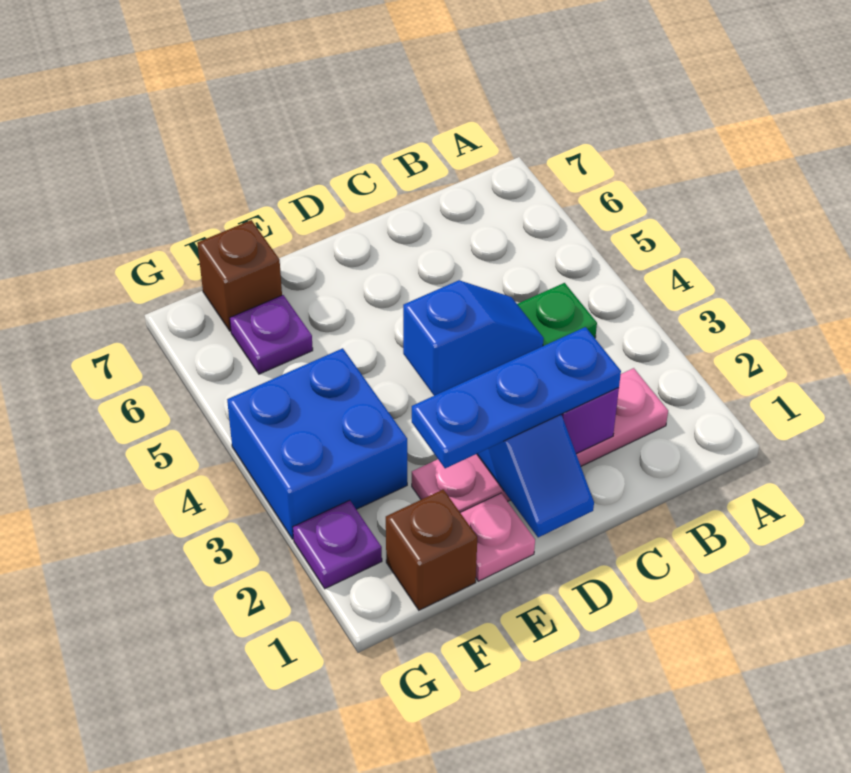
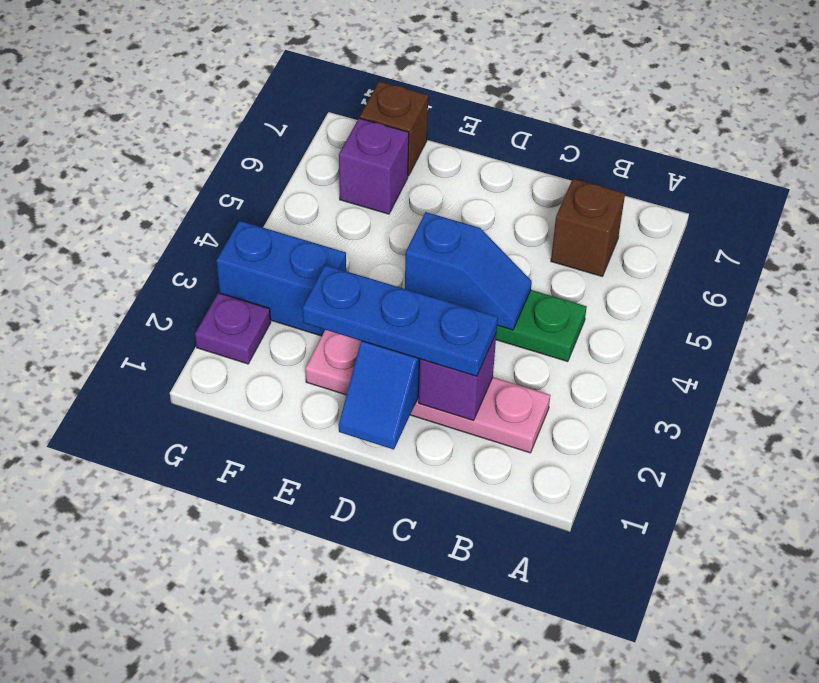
pink 1x1 plate [460,493,535,581] -> none
brown 1x1 brick [386,489,477,610] -> brown 1x1 brick moved to [551,179,625,276]
blue 2x2 brick [227,348,407,539] -> blue 1x2 brick [216,221,346,336]
purple 1x1 plate [230,295,313,374] -> purple 1x1 brick [339,118,409,214]

